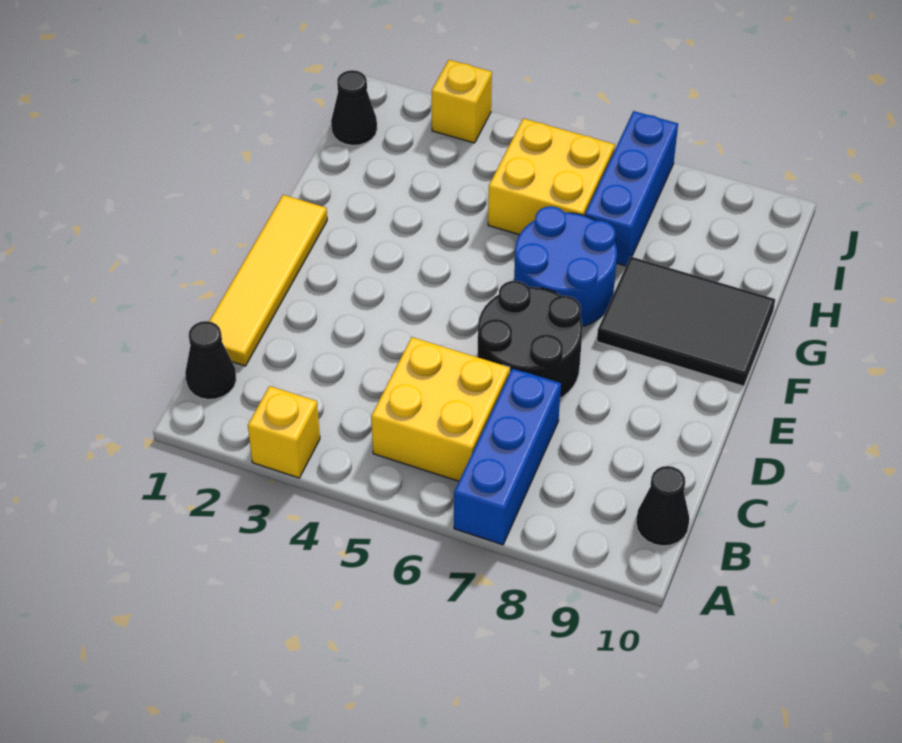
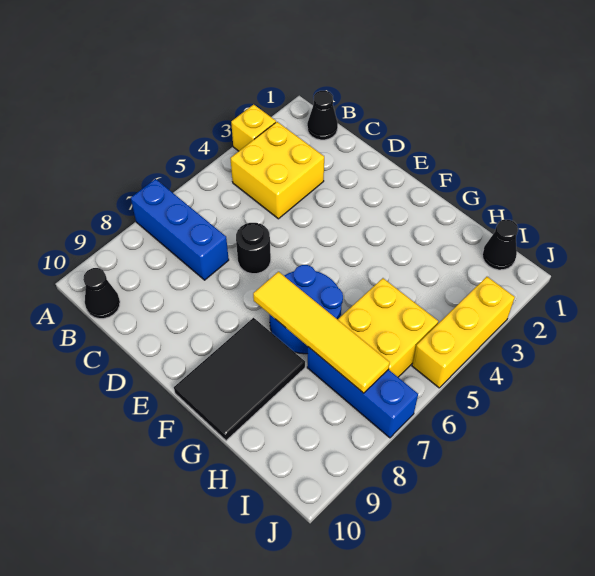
yellow 2x2 brick [371,337,510,481] -> yellow 2x2 brick moved to [230,122,324,219]
yellow 1x4 tile [209,195,327,366] -> yellow 1x4 tile moved to [253,272,390,393]
black 2x2 round brick [478,281,583,398] -> black 1x1 round brick [236,223,271,274]
yellow 1x1 brick [432,60,492,143] -> yellow 1x3 brick [412,277,515,388]

